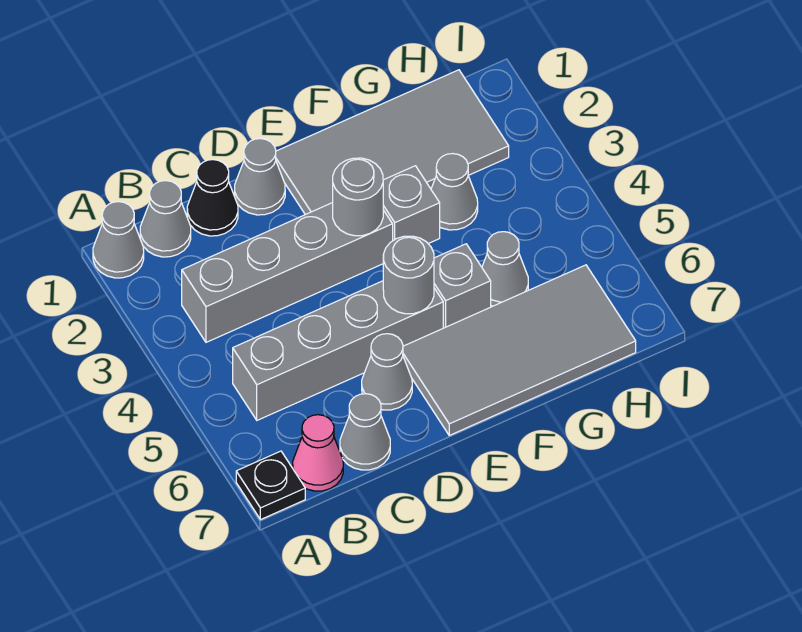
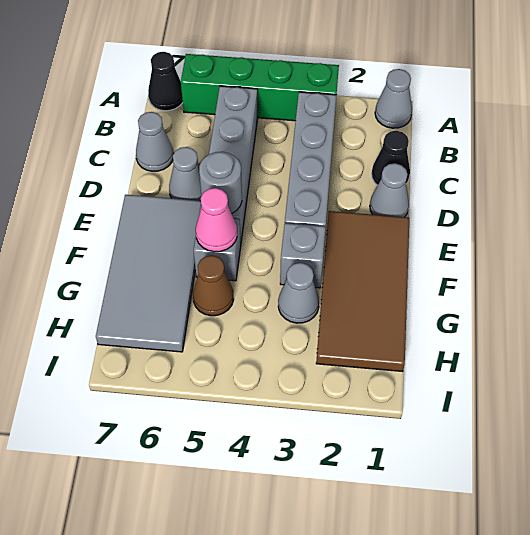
none -> green 1x4 brick [181,54,339,121]
black 1x1 plate [236,451,305,520] -> black 1x1 cone [148,52,183,111]
grey 1x1 cone [140,181,191,257] -> none
pink 1x1 cone [293,415,343,491] -> pink 1x1 cone moved to [196,188,237,252]
grey 2x4 tile [276,70,509,215] -> brown 2x4 tile [316,211,409,371]
grey 1x1 round brick [333,158,383,236] -> none
grey 1x1 cone [482,232,528,306] -> brown 1x1 cone [193,255,234,316]

